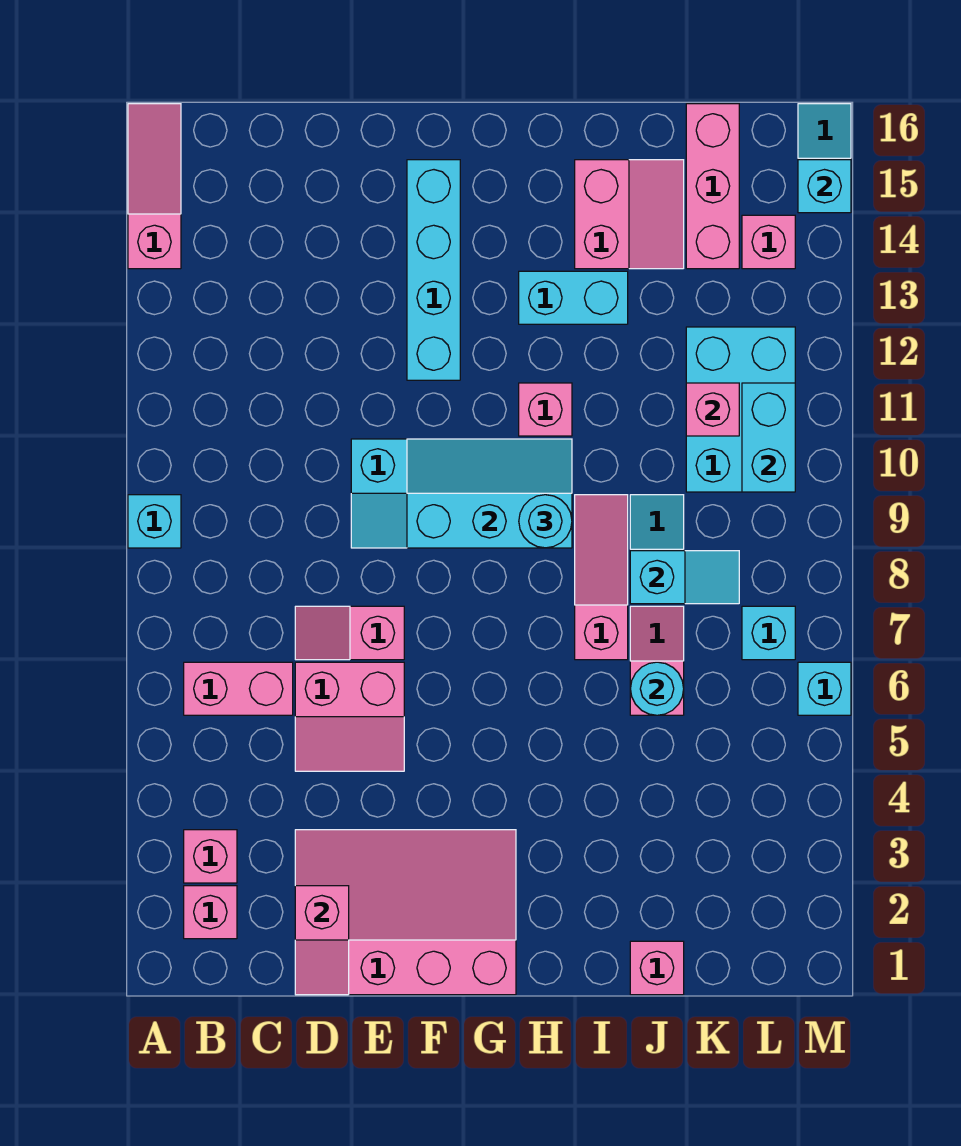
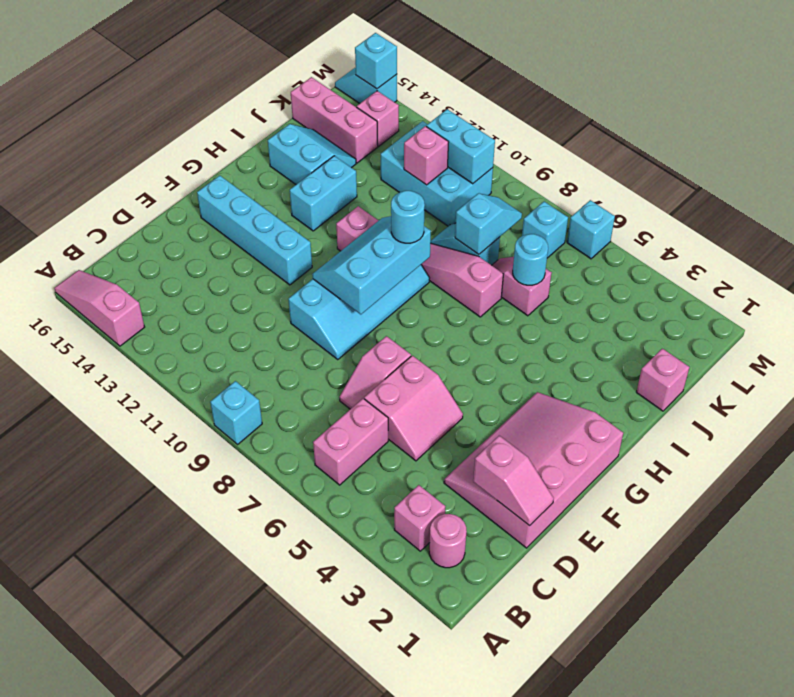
pink 1x1 brick [184,886,237,939] -> pink 1x1 round brick [429,514,467,568]
pink 2x2 slope [575,160,684,269] -> cyan 2x2 slope [268,124,356,184]

